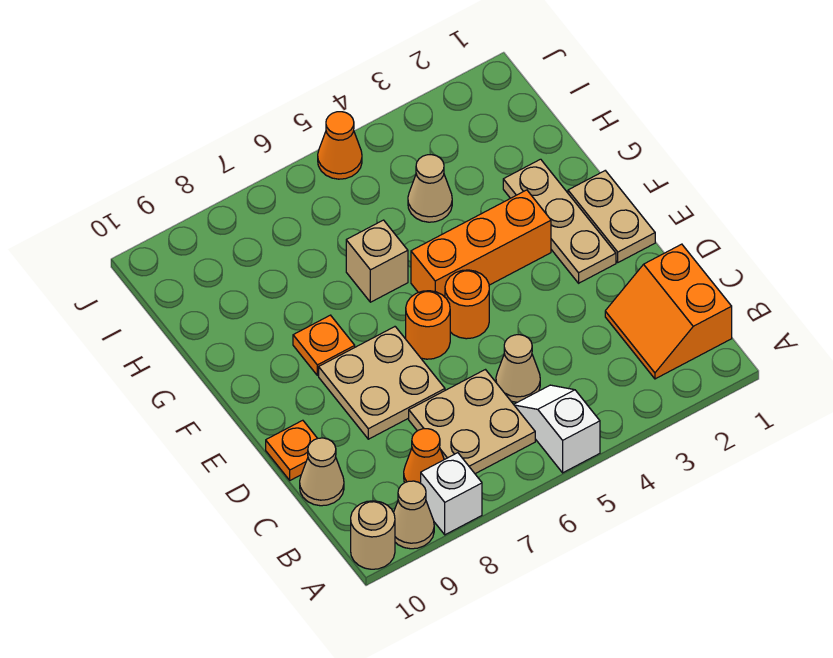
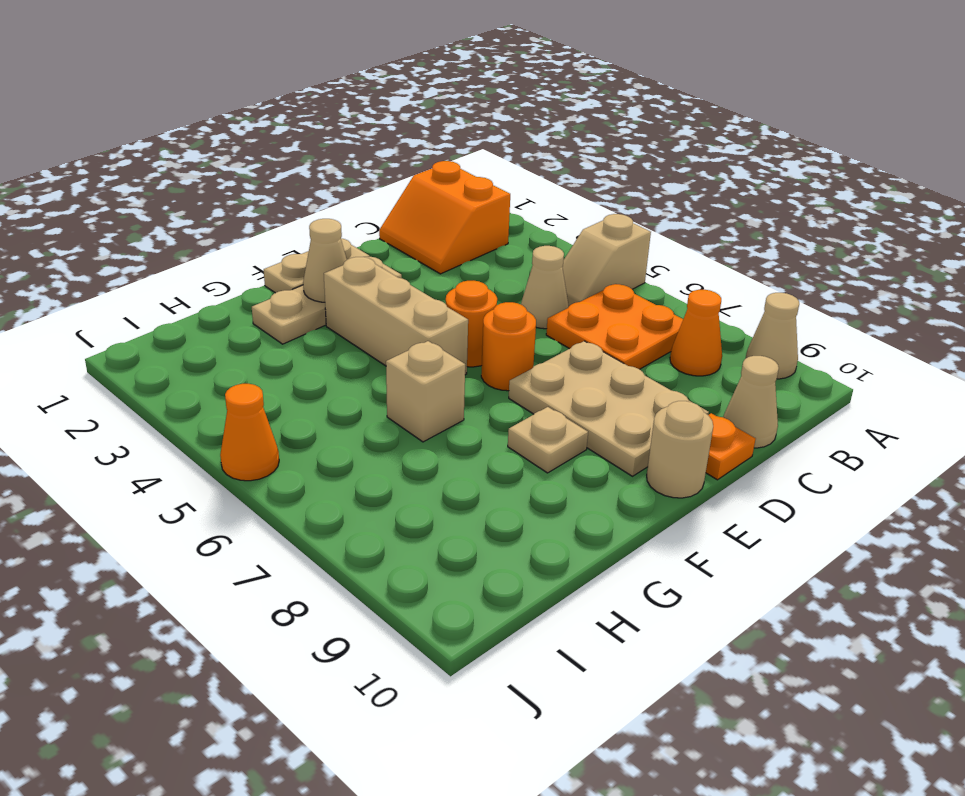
white 1x2 slope [514,385,600,473] -> tan 1x2 slope [562,214,651,306]
white 1x1 brick [421,453,482,535] -> none
tan 1x1 round brick [351,501,395,569] -> tan 1x1 round brick moved to [647,401,713,498]
orange 2x2 slope [605,244,732,379] -> orange 2x2 slope turned to [379,161,510,274]
tan 2x2 plate [409,370,535,474] -> orange 2x2 plate [546,284,683,369]
tan 2x2 plate [319,327,445,439] -> tan 2x3 plate [509,341,709,476]
orange 1x3 brick [411,190,551,297] -> tan 1x3 brick [324,257,468,375]
orange 1x1 plate [293,315,355,375] -> tan 1x1 plate [508,407,588,473]
tan 1x1 cone [408,155,452,222] -> tan 1x1 cone moved to [303,219,347,302]

